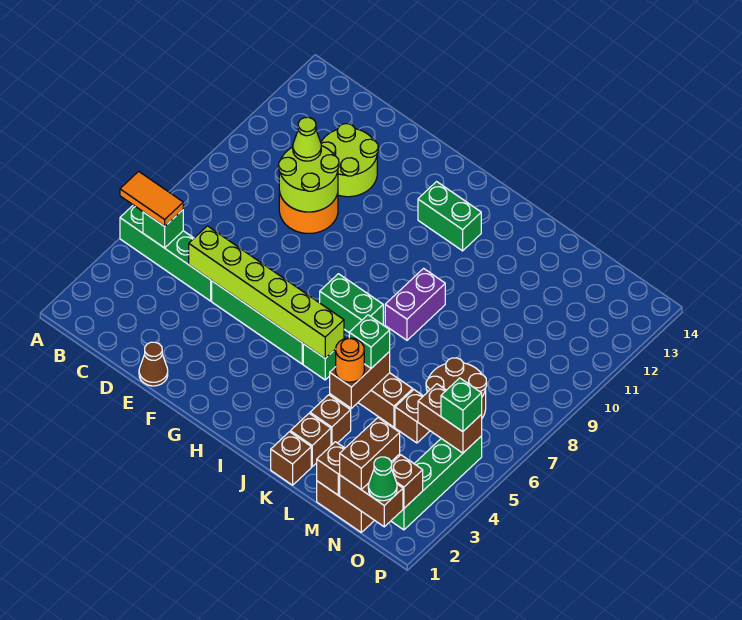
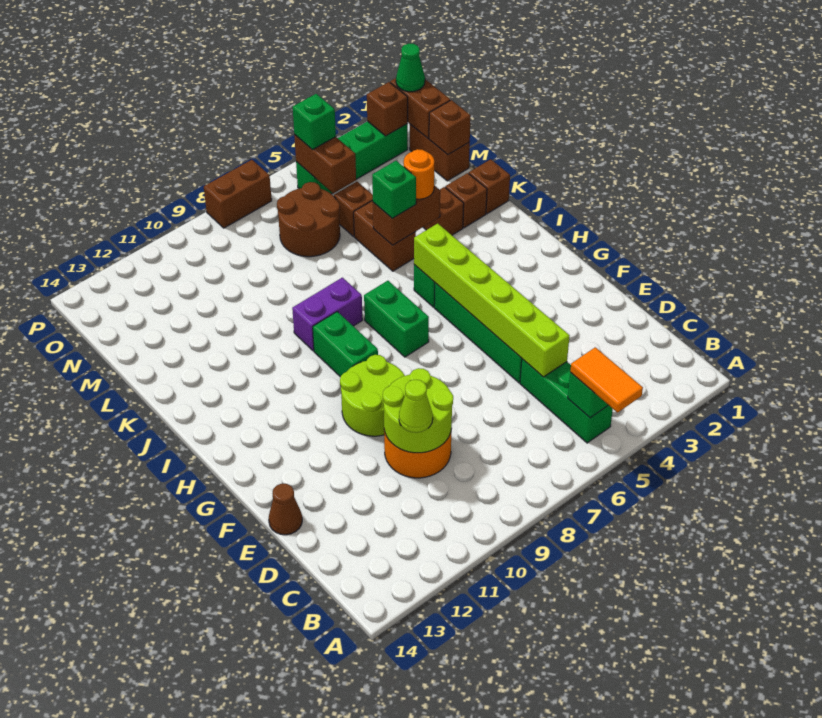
green 1x4 brick [120,205,212,301] -> green 1x3 brick [520,359,613,443]
lime 2x2 round brick [321,124,378,197] -> lime 2x2 round brick moved to [340,355,405,436]
brown 1x1 cone [139,342,168,386] -> brown 1x1 cone moved to [269,484,302,535]
green 1x2 brick [418,182,481,251] -> green 1x2 brick moved to [313,312,378,377]
brown 1x2 brick [340,418,400,490] -> brown 1x2 brick moved to [204,160,272,228]

